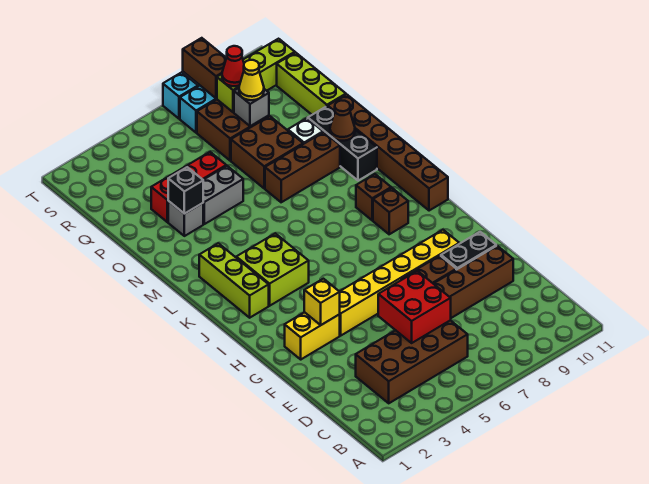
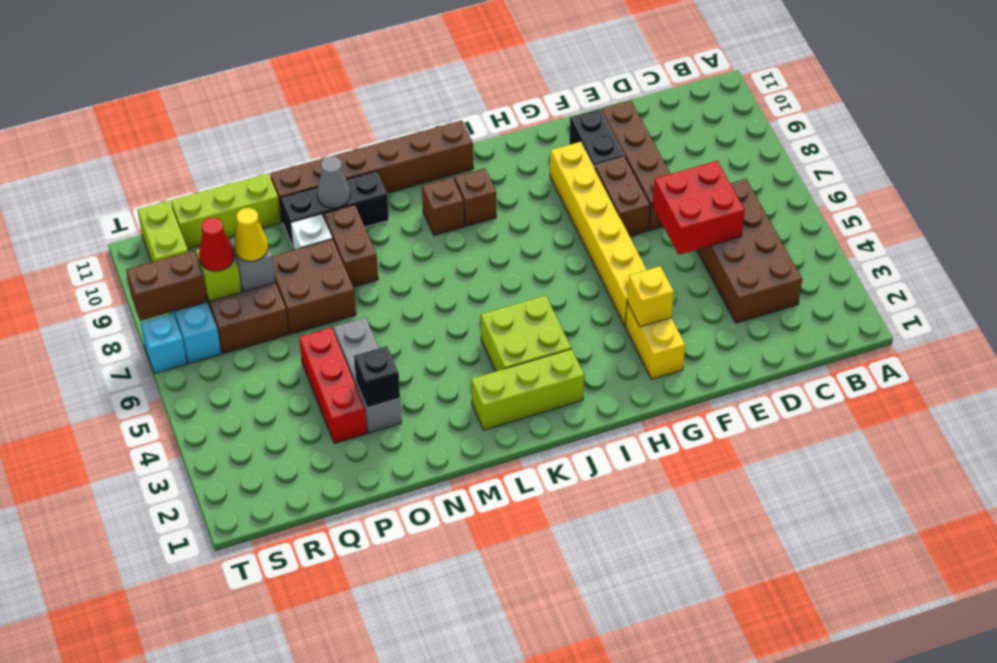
brown 1x3 brick [265,132,340,202] -> brown 1x2 brick [324,205,378,287]
brown 1x1 cone [330,100,355,141] -> grey 1x1 cone [317,156,350,208]

